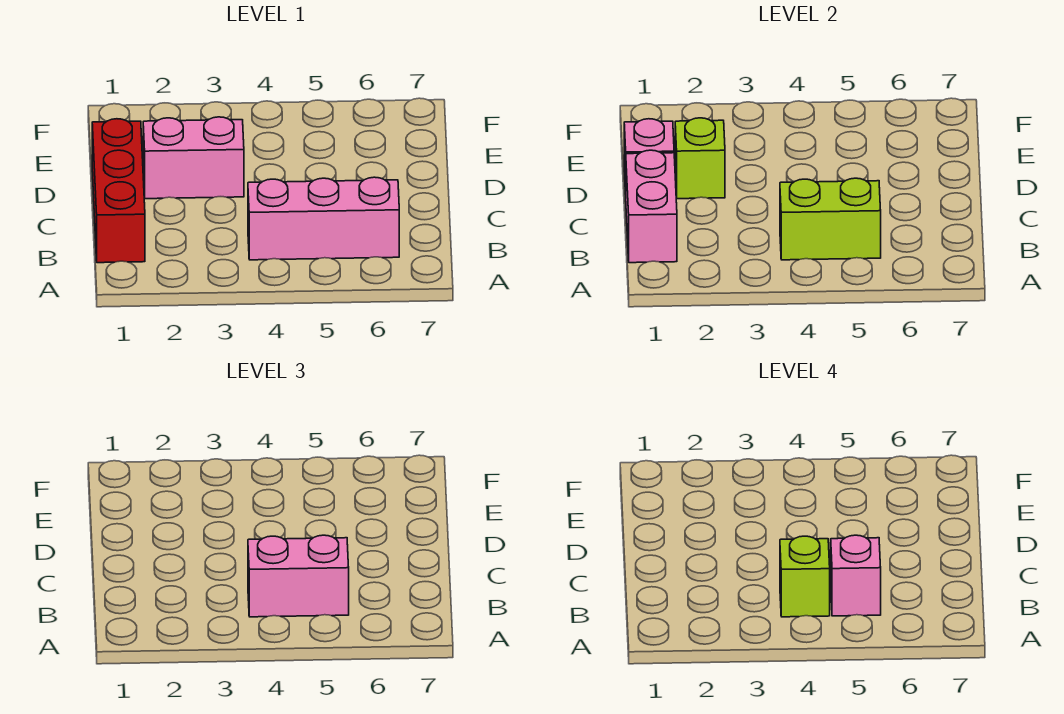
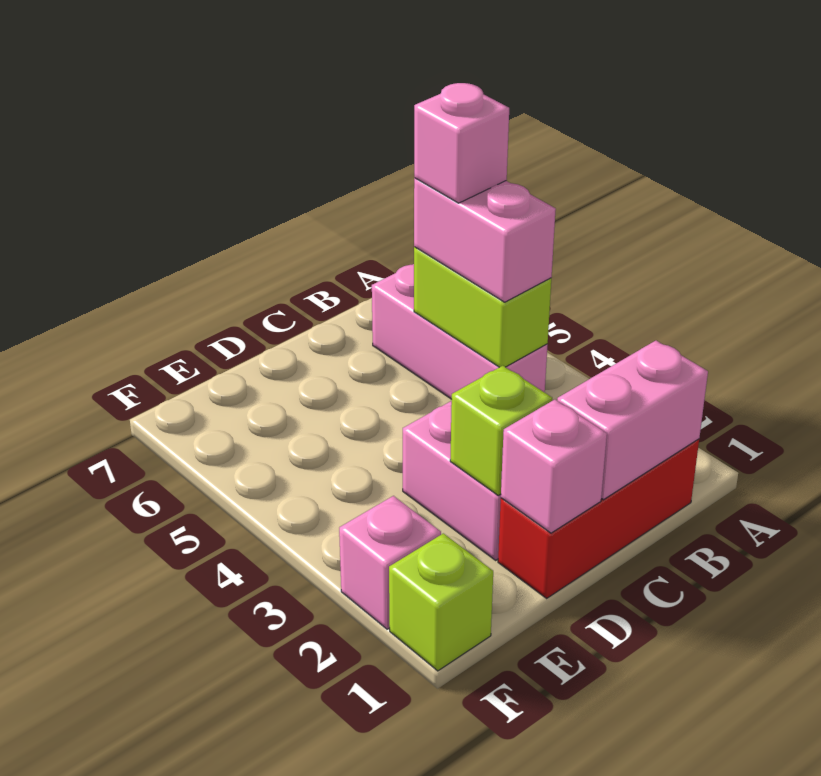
lime 1x1 brick [780,536,830,617] -> lime 1x1 brick moved to [389,533,493,671]
none -> pink 1x1 brick [339,496,441,629]

